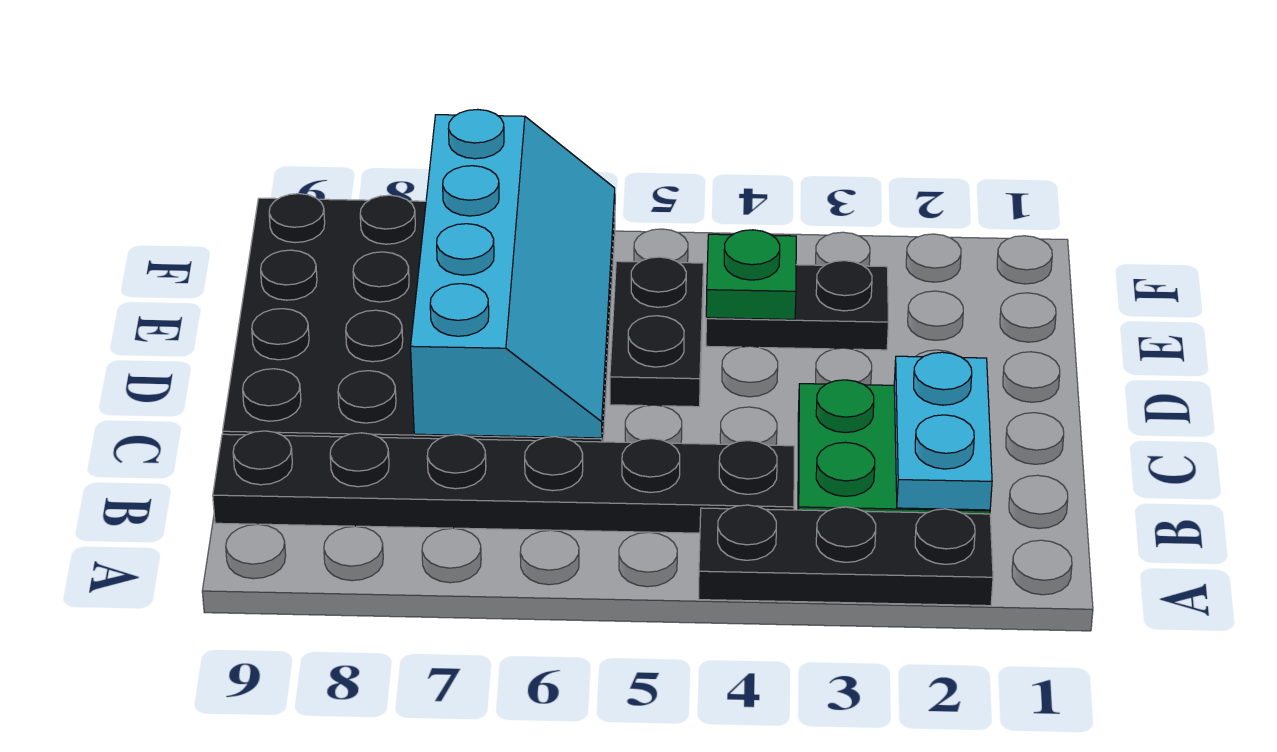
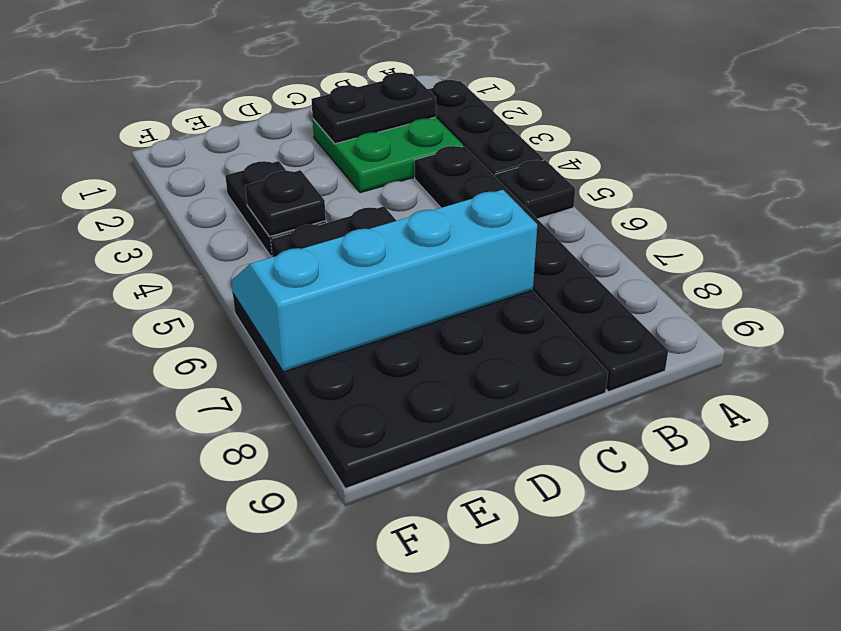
none -> black 1x1 plate [496,160,575,219]
cyan 1x2 plate [894,352,992,510] -> black 1x2 plate [311,72,436,144]
green 1x1 plate [706,230,796,319] -> black 1x1 plate [245,170,326,237]

